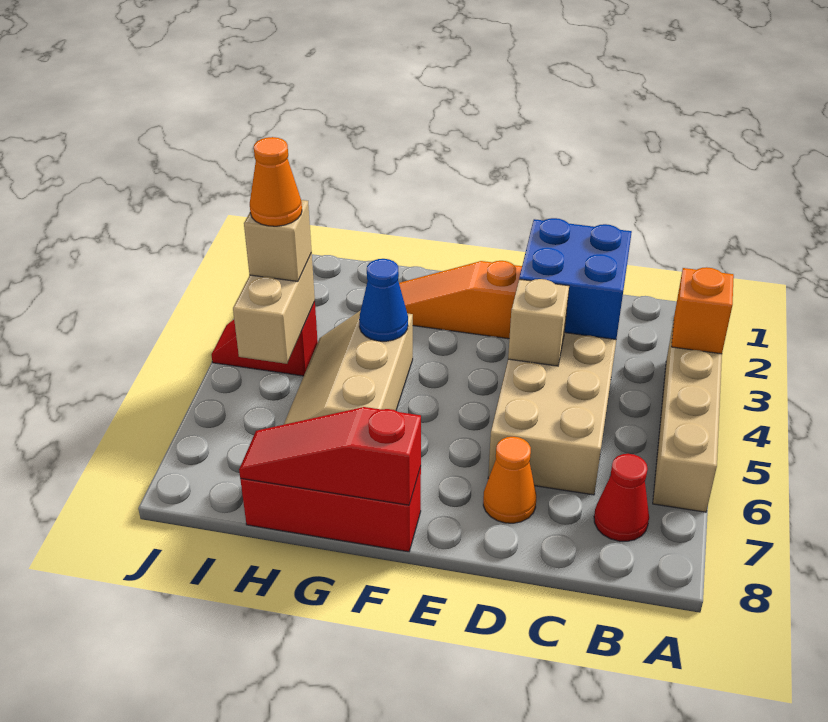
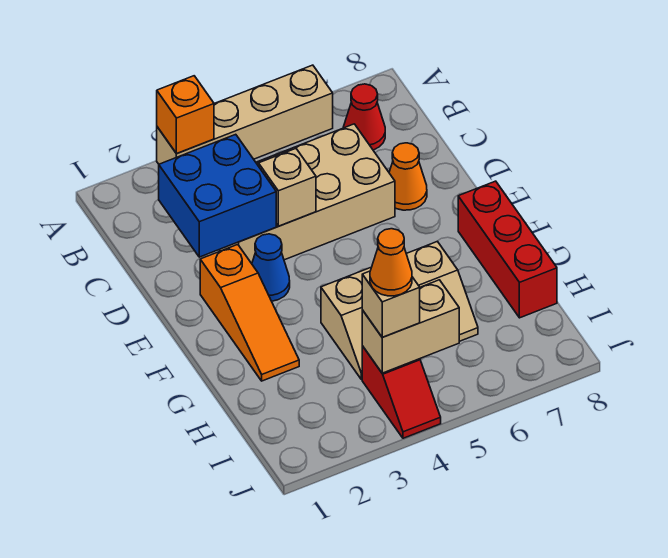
red 1x3 slope [239,407,421,505] -> none
blue 1x1 cone [359,259,408,341] -> blue 1x1 cone moved to [252,234,290,301]

